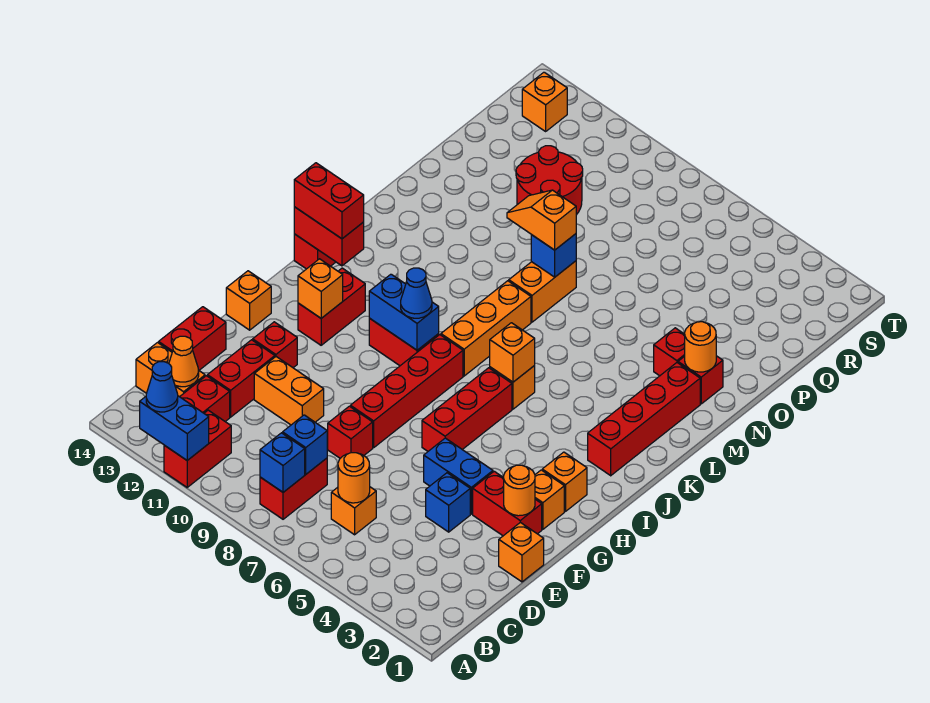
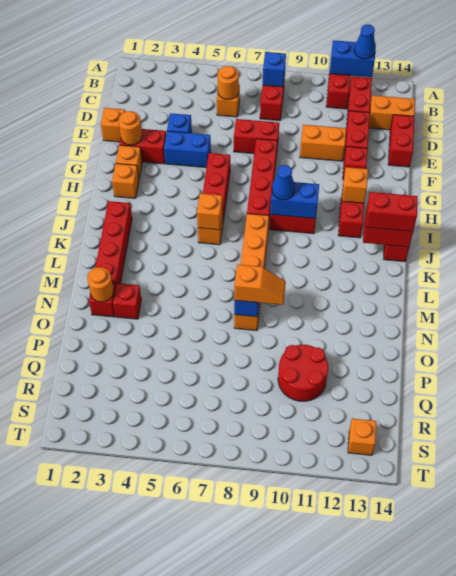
blue 1x1 brick [283,415,327,474] -> none
orange 1x1 cone [169,336,199,387] -> none
red 1x1 brick [327,406,373,458] -> red 1x2 brick [234,119,279,154]
orange 1x1 brick [226,271,271,330] -> none

